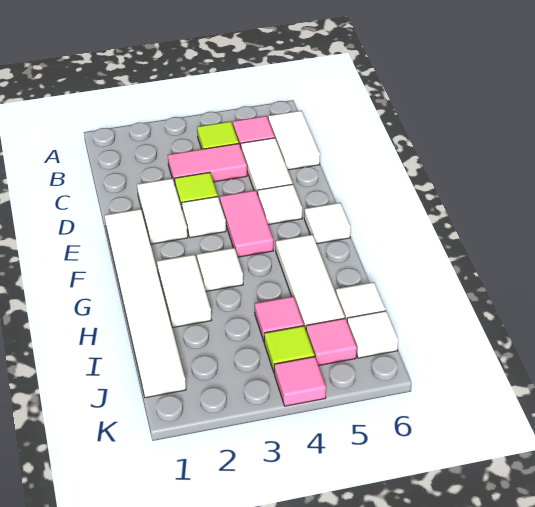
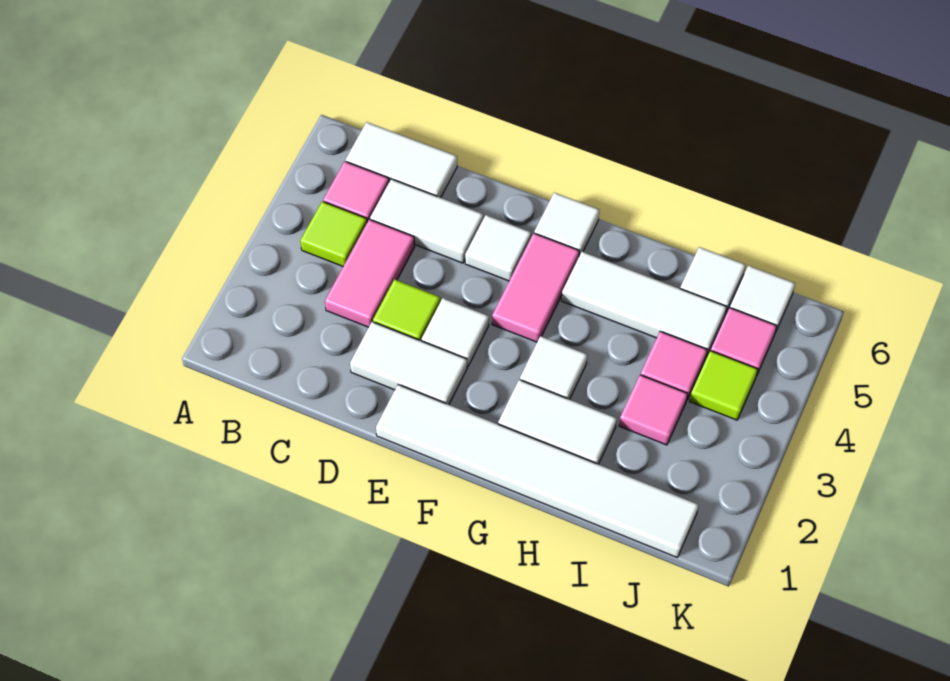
pink 1x2 tile [220,190,273,257] -> pink 1x2 tile turned to [492,233,579,342]
pink 1x1 tile [274,356,326,406] -> pink 1x1 tile moved to [619,375,688,445]

